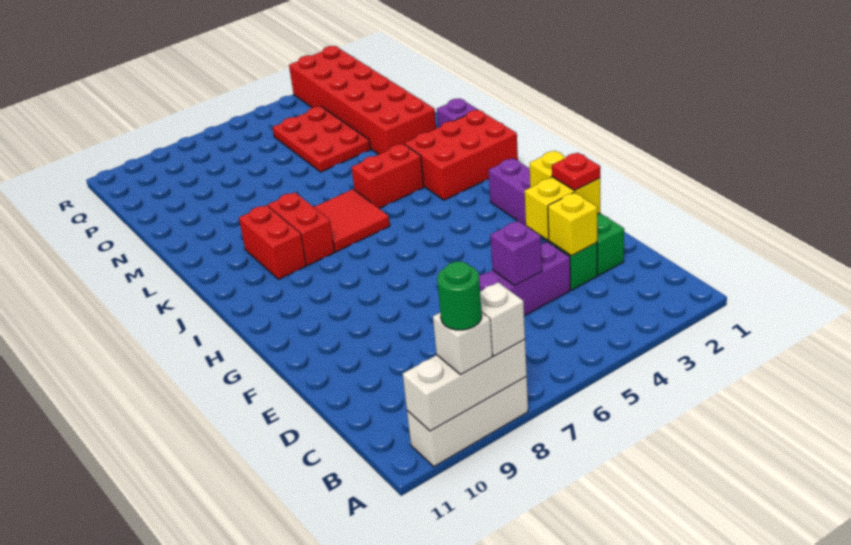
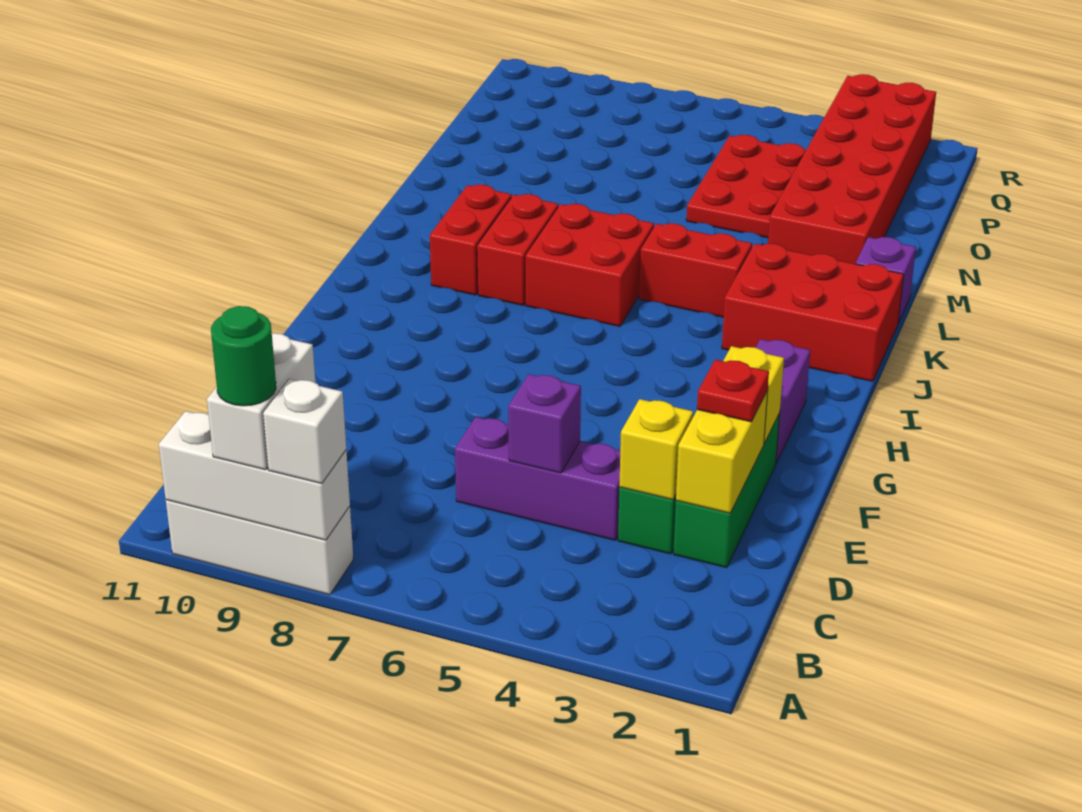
white 1x1 brick [433,313,492,374] -> white 1x2 brick [207,333,315,470]
yellow 1x2 brick [525,177,600,240] -> yellow 1x2 brick turned to [676,391,768,513]
red 2x2 tile [314,189,390,252] -> red 2x2 brick [526,204,654,326]

